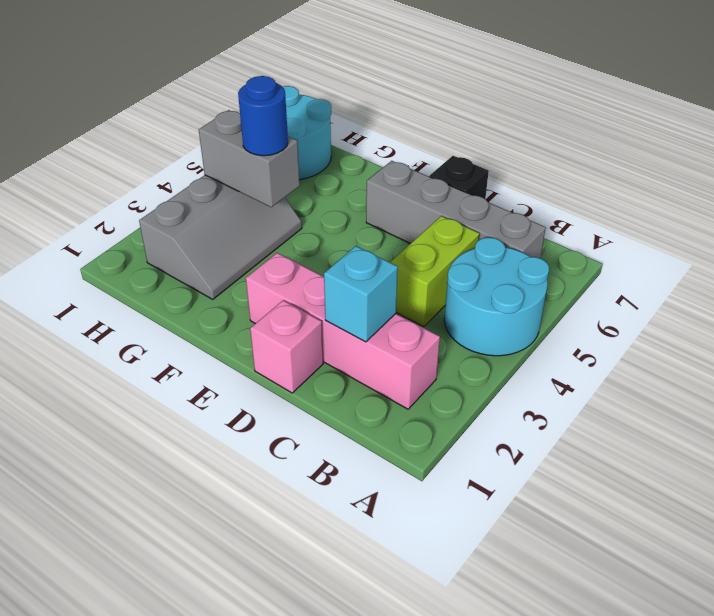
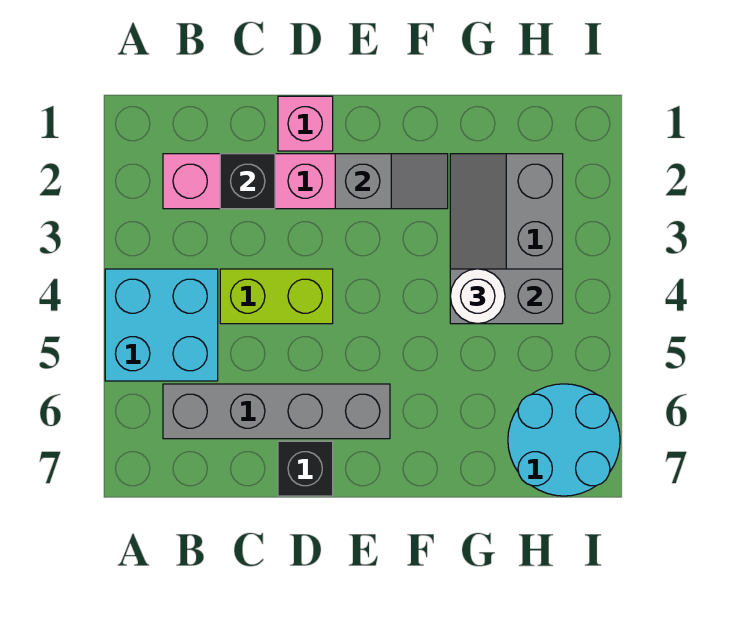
cyan 2x2 round brick [444,238,549,356] -> cyan 2x2 brick [105,269,218,381]
cyan 1x1 brick [324,246,398,342] -> black 1x1 brick [220,154,275,209]
lime 1x2 brick [390,216,479,327] -> lime 1x2 brick turned to [220,269,333,324]
none -> grey 1x2 slope [335,154,448,209]
blue 1x1 round brick [238,76,288,156] -> white 1x1 round brick [450,269,505,324]

